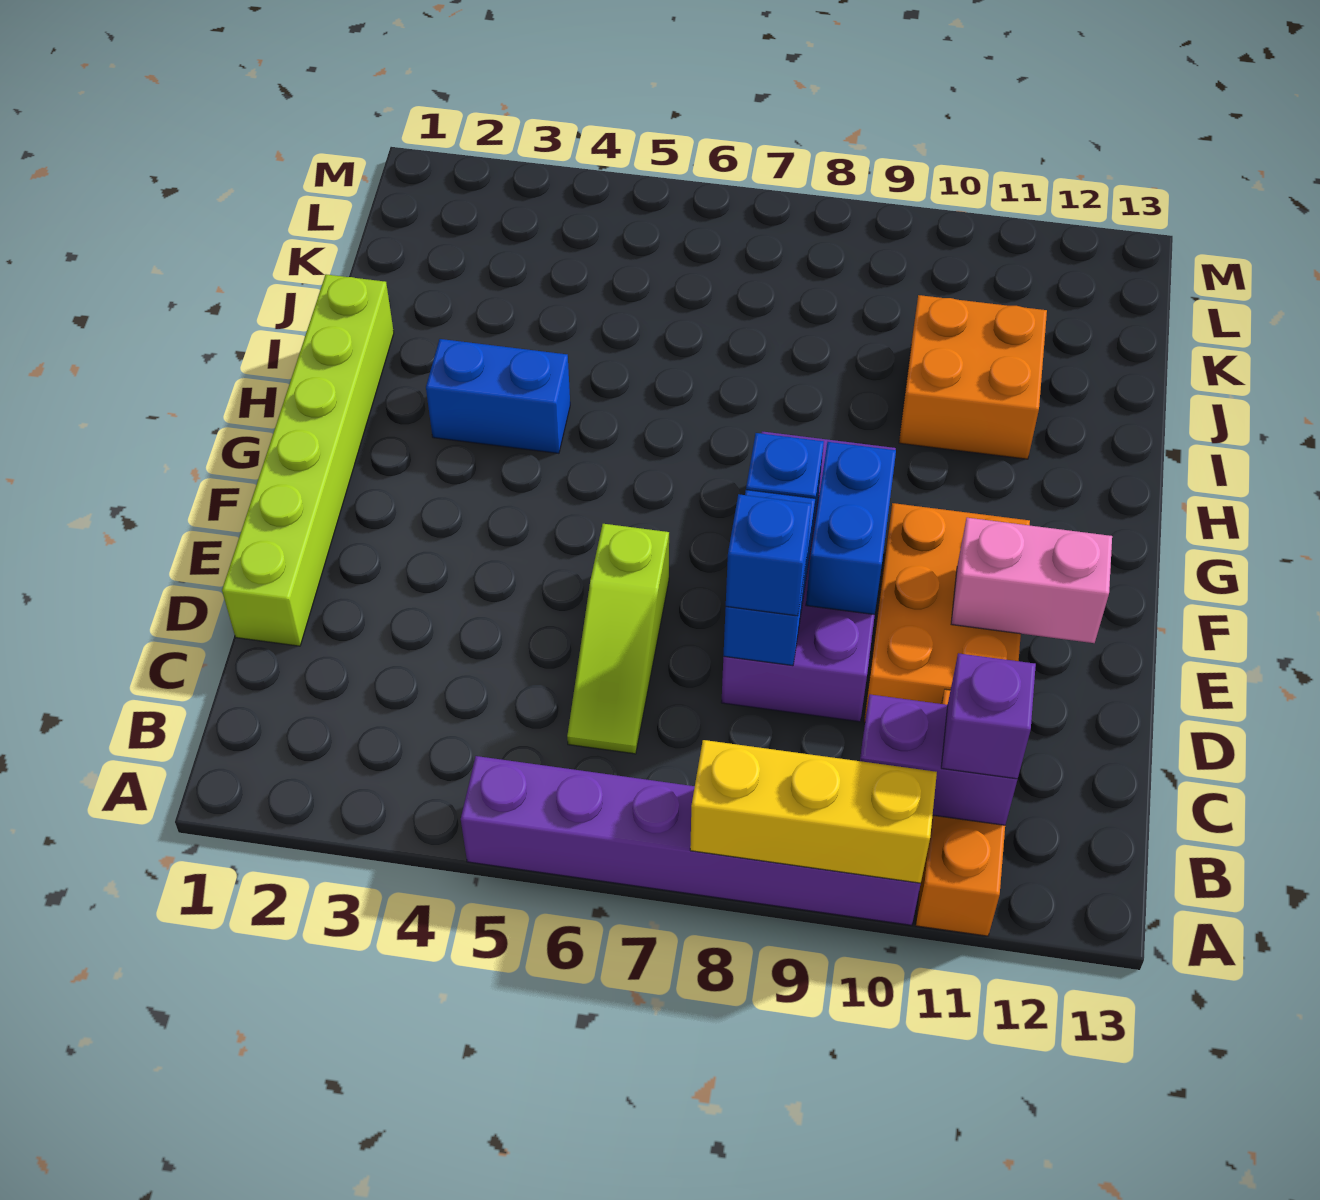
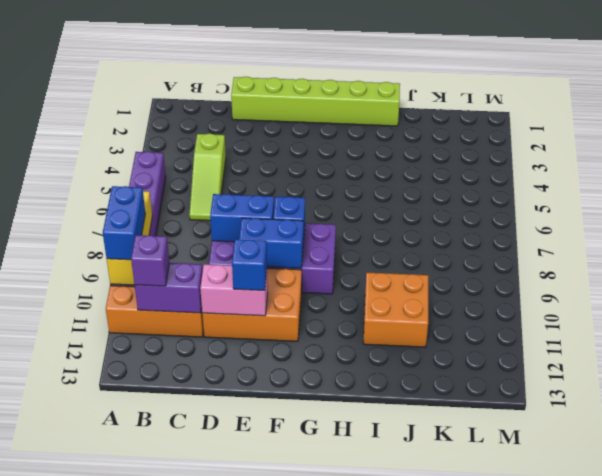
purple 1x2 brick [860,695,1017,825] -> purple 1x2 brick turned to [135,263,203,313]
lime 1x3 slope [567,524,669,754] -> lime 1x3 slope turned to [189,134,226,221]
blue 1x1 brick [726,494,811,616] -> blue 1x1 brick moved to [232,239,267,290]
pink 1x2 brick [951,518,1112,643] -> pink 1x2 brick turned to [200,264,268,316]
blue 1x2 brick [426,339,570,453] -> blue 1x2 brick moved to [103,186,145,260]

